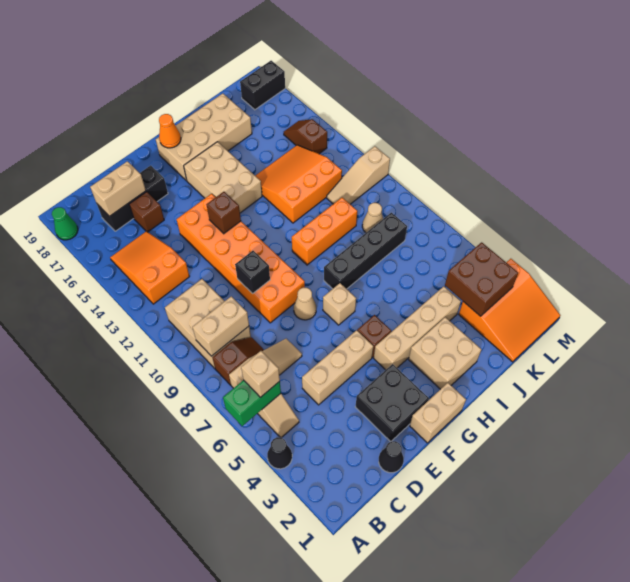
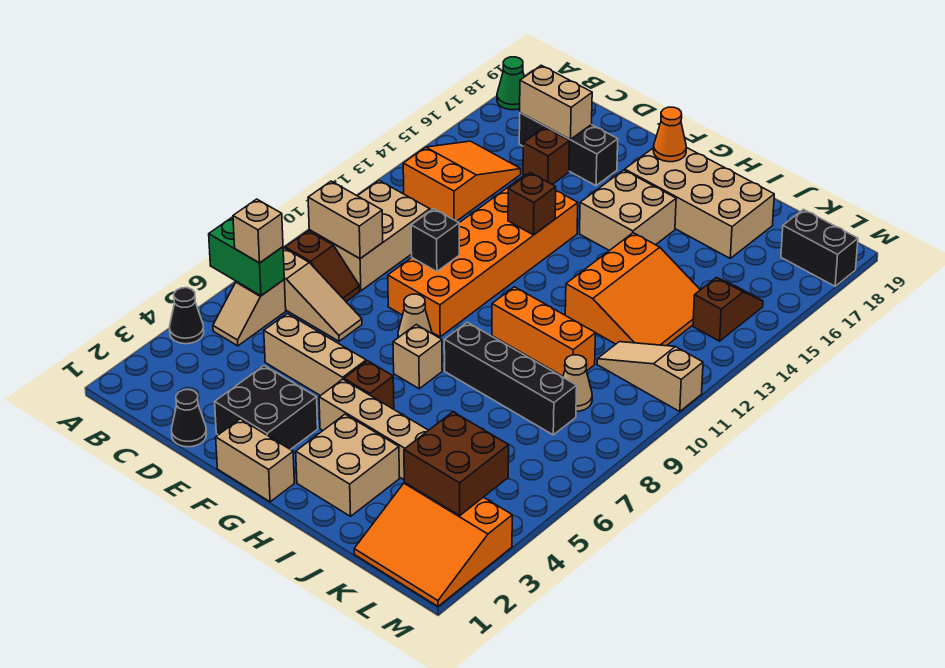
tan 2x3 brick [184,142,262,213] -> tan 2x2 brick [580,170,676,251]
orange 3x3 slope [256,145,342,223] -> orange 3x3 slope turned to [565,233,700,346]

